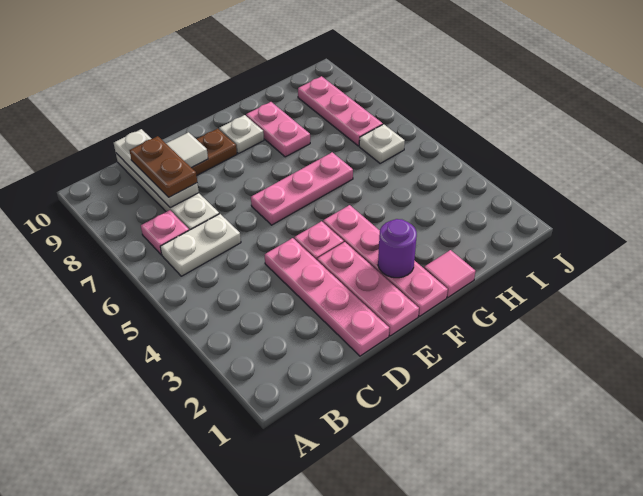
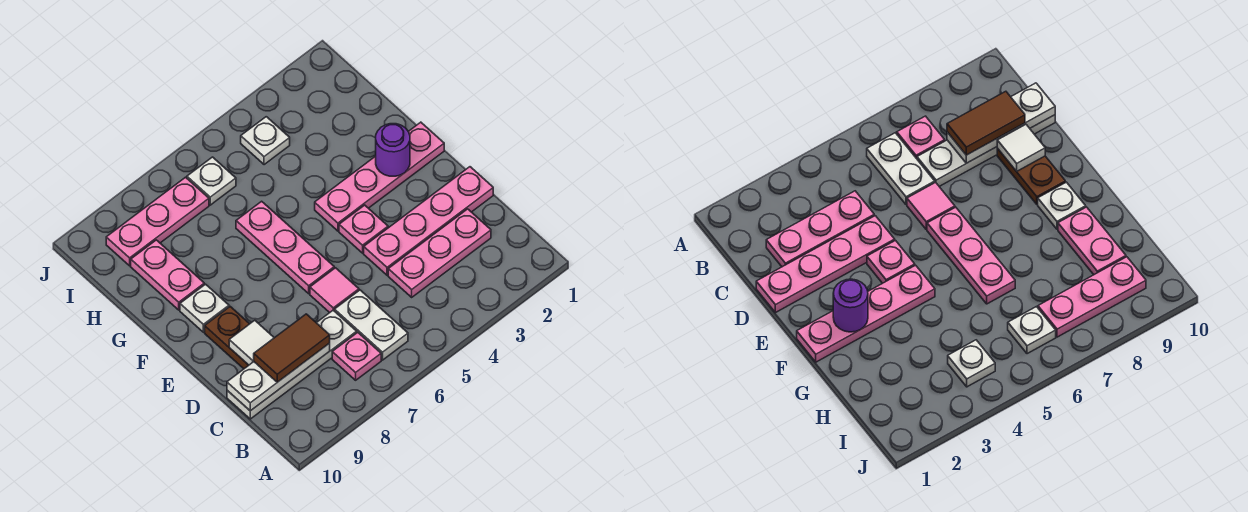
brown 1x2 plate [130,136,197,197] -> brown 1x2 tile [254,314,330,382]
pink 1x3 plate [317,242,419,336] -> pink 1x3 plate moved to [388,209,491,297]
pink 1x1 tile [424,250,476,297] -> pink 1x1 tile moved to [310,268,359,313]
pink 1x2 plate [246,102,310,157] -> pink 1x2 plate turned to [131,240,204,310]
none -> white 1x1 plate [241,117,290,165]

